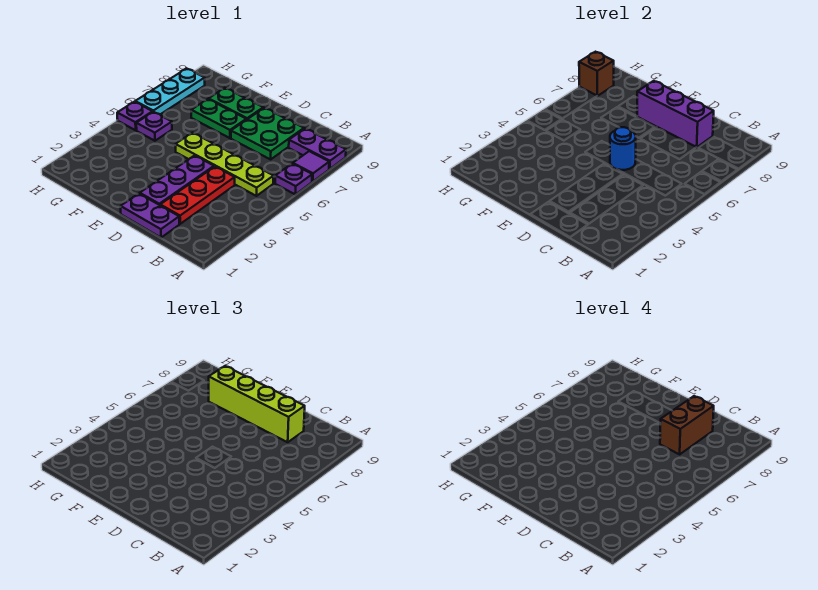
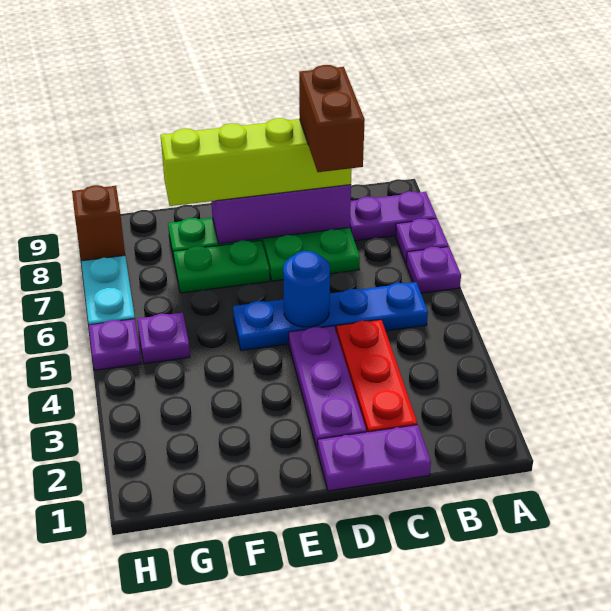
purple 1x1 tile [293,151,329,182] -> purple 1x1 plate [395,219,449,263]
lime 1x4 plate [175,133,274,196] -> blue 1x4 plate [233,282,428,350]

